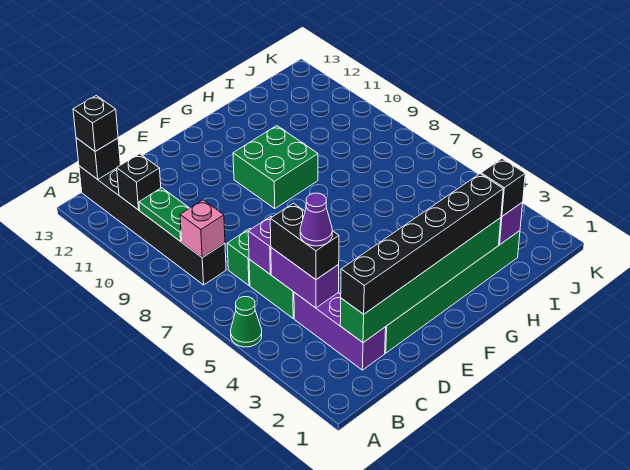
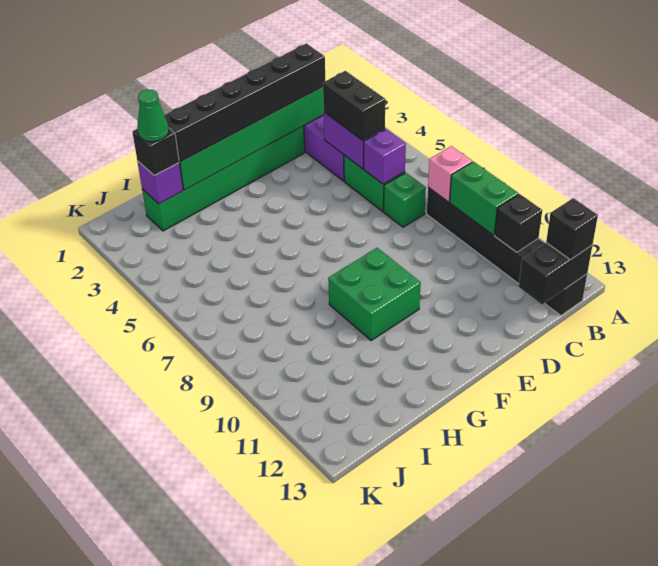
green 1x1 cone [231,297,262,347] -> green 1x1 cone moved to [137,90,169,142]
green 1x2 plate [139,188,189,241] -> green 1x2 brick [450,162,518,235]
black 1x1 brick [76,138,120,179] -> black 1x2 brick [519,243,592,304]
purple 1x1 cone [300,193,332,246] -> none

